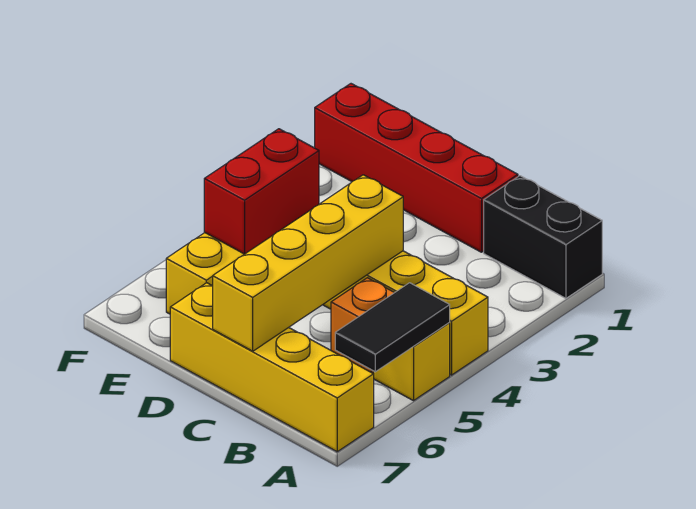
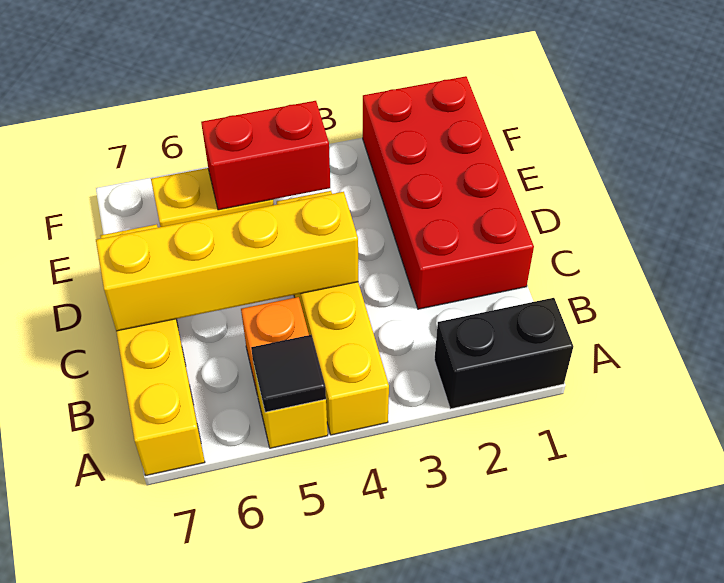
black 1x2 brick [484,176,602,298] -> black 1x2 brick turned to [434,298,573,409]
black 1x2 tile [335,283,450,372] -> black 1x1 tile [251,335,326,412]
red 1x4 brick [315,84,518,252] -> red 2x4 brick [363,76,534,309]

